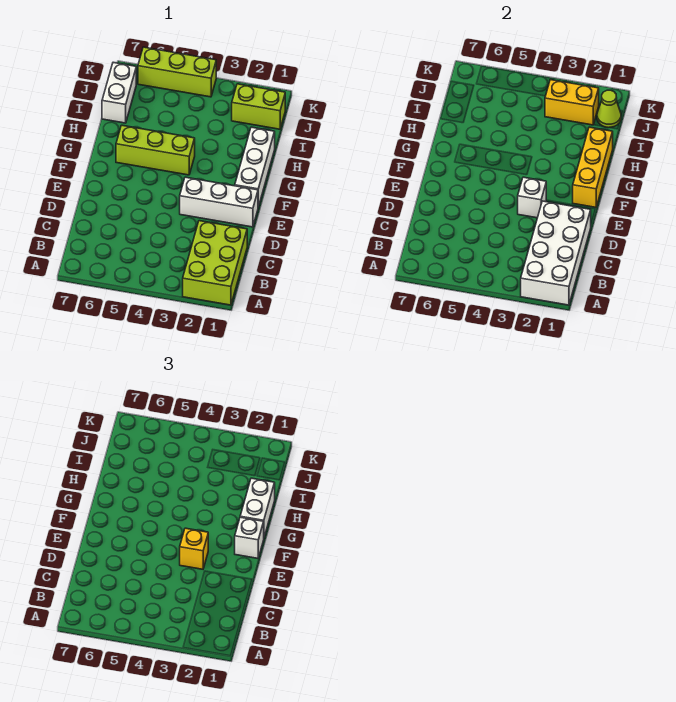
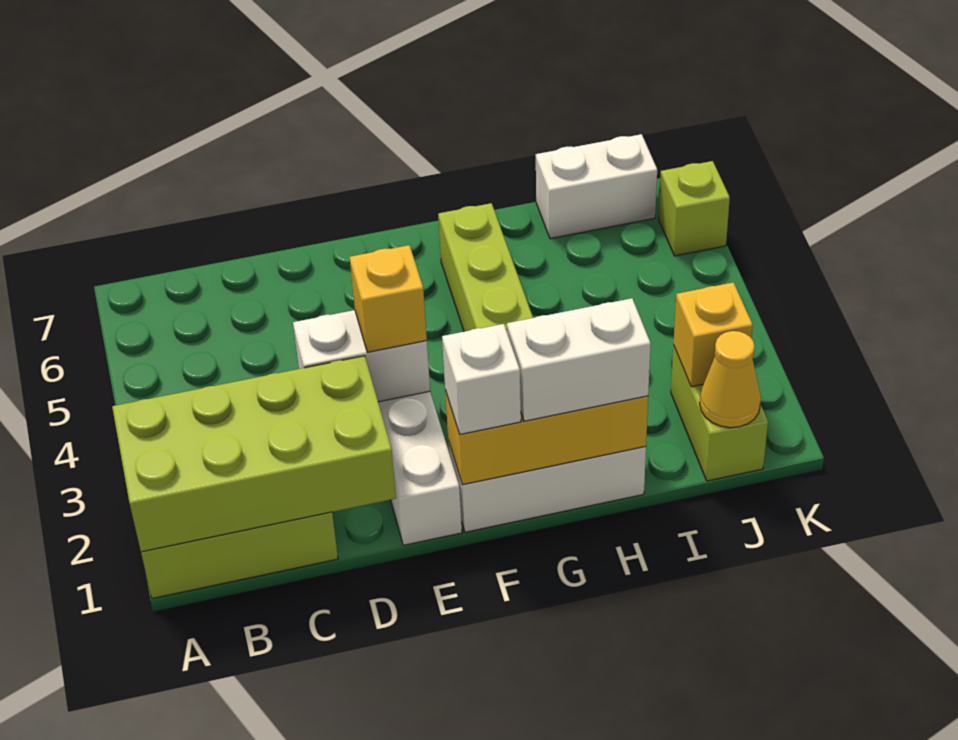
white 2x4 brick [521,201,591,305] -> lime 2x4 brick [112,356,396,552]
white 1x1 brick [518,177,546,218] -> white 1x2 brick [293,310,430,402]
lime 1x1 cone [597,90,621,128] -> yellow 1x1 cone [700,331,761,428]
yellow 1x2 brick [545,80,599,125] -> yellow 1x1 brick [674,282,753,387]
lime 1x3 brick [138,47,216,97] -> lime 1x1 brick [659,161,730,256]

